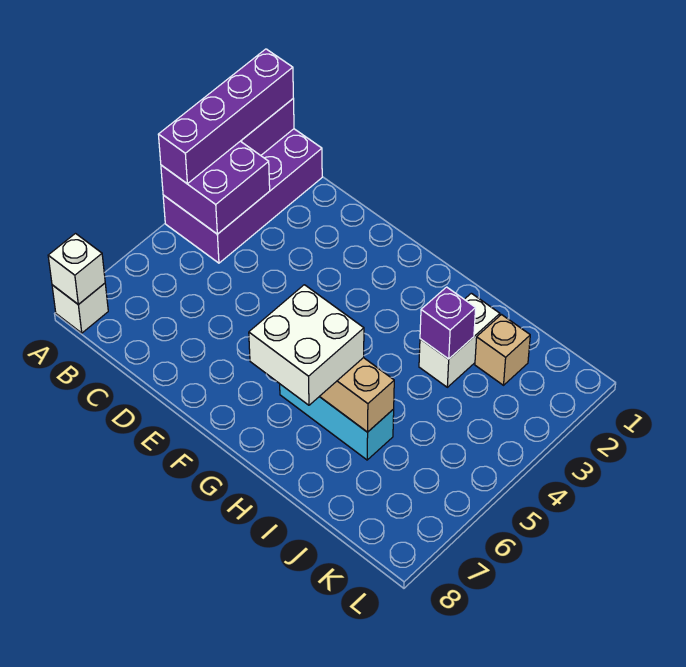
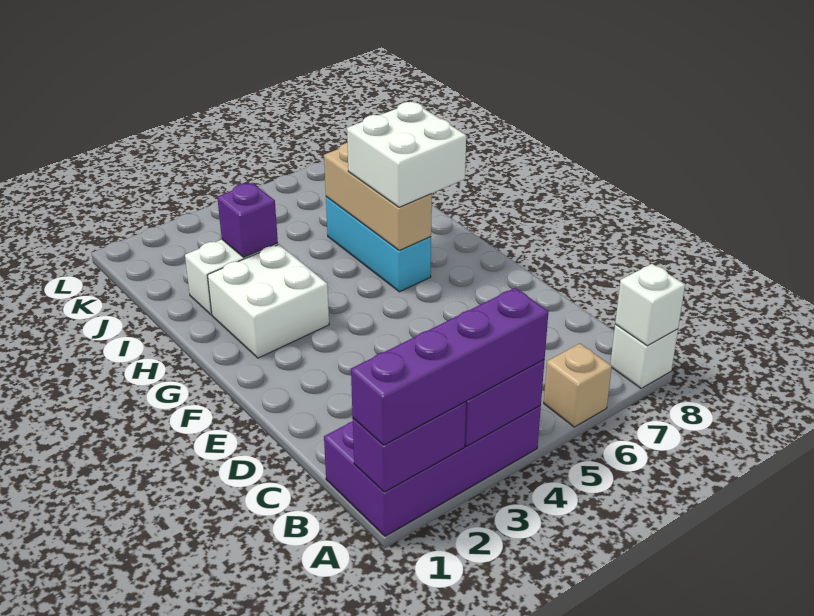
none -> white 2x2 brick [207,245,329,358]
tan 1x1 brick [475,315,530,385] -> tan 1x1 brick moved to [544,344,612,427]

